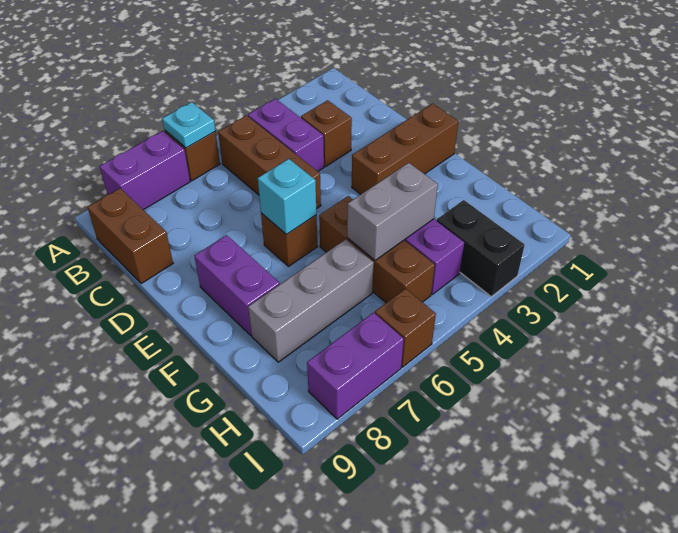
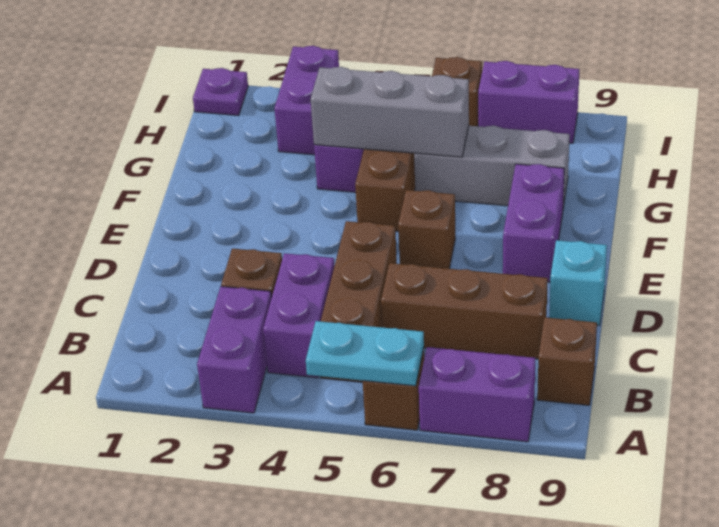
none -> purple 1x2 brick [197,286,272,413]
cyan 1x1 plate [162,102,215,148] -> cyan 1x2 plate [306,321,424,386]
brown 1x2 brick [87,188,173,284] -> brown 1x1 brick [537,318,597,405]
brown 1x3 brick [352,104,459,194] -> brown 1x3 brick moved to [381,263,548,359]
cyan 1x1 brick [258,159,316,234] -> cyan 1x1 brick moved to [549,240,607,325]
grey 1x2 brick [347,163,438,260] -> grey 1x3 brick [311,67,469,157]
black 1x2 brick [437,200,525,296] -> purple 1x2 brick [274,46,339,155]
none -> purple 1x1 plate [193,68,248,116]

